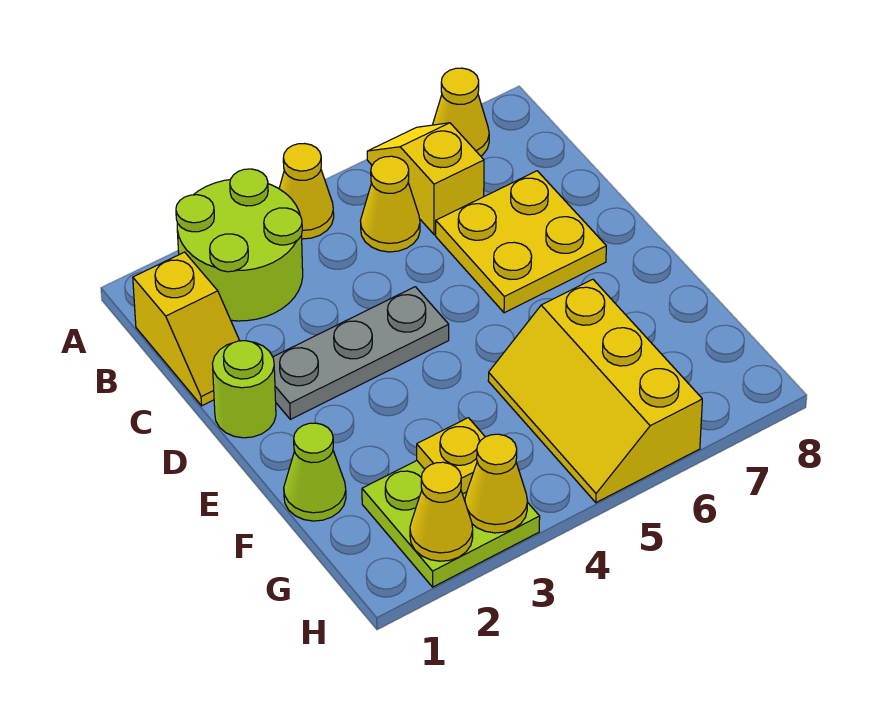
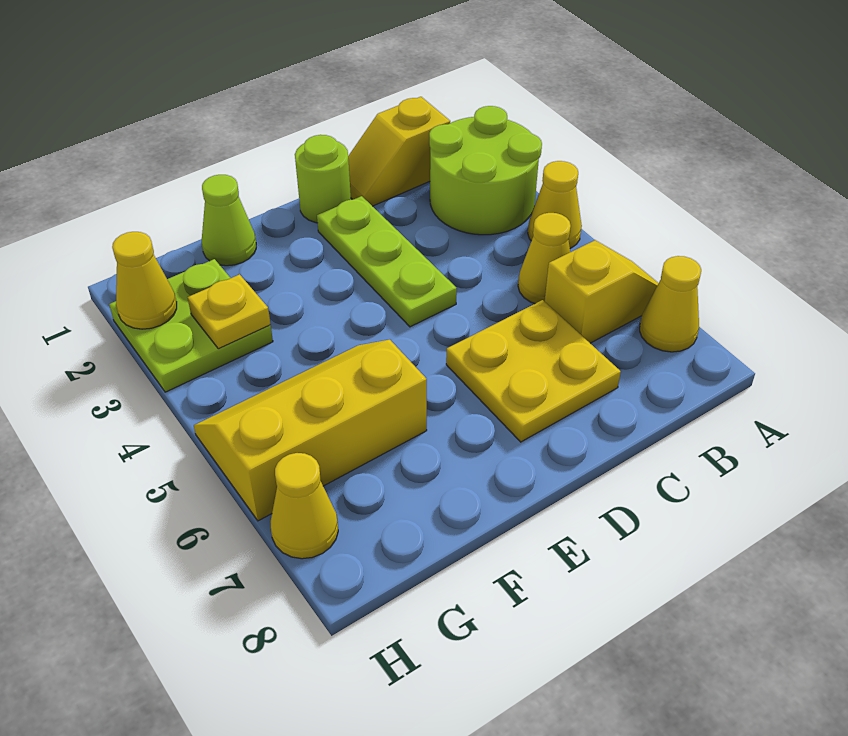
grey 1x3 plate [273,287,449,419] -> lime 1x3 plate [317,196,457,327]
yellow 1x1 cone [465,434,528,533] -> yellow 1x1 cone moved to [270,453,338,559]

